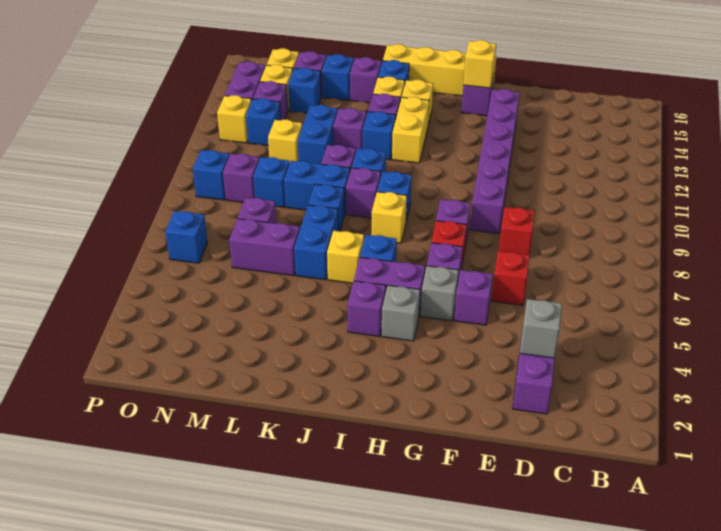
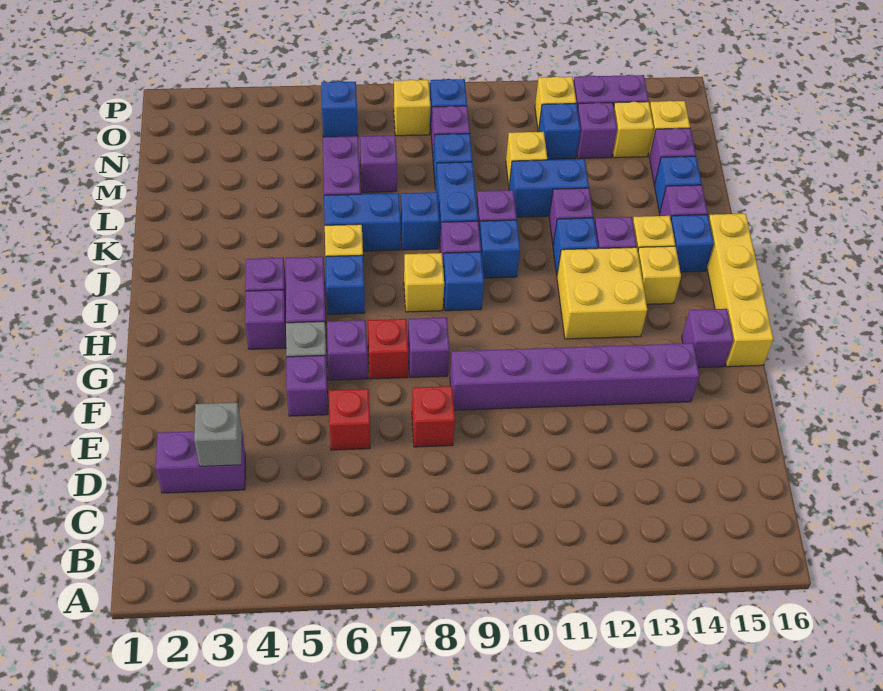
yellow 1x1 brick [463,40,496,88] -> yellow 1x1 brick moved to [394,80,431,136]
grey 1x1 brick [382,285,420,341] -> purple 1x1 brick [245,290,286,349]
yellow 1x2 brick [392,97,429,163] -> yellow 2x2 brick [557,247,647,339]
blue 1x1 brick [288,67,321,113] -> none

